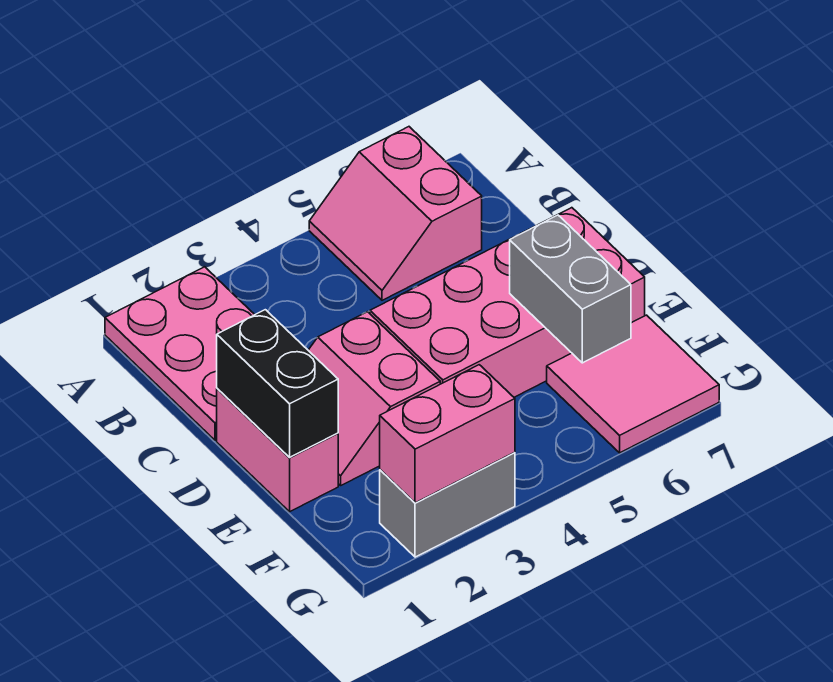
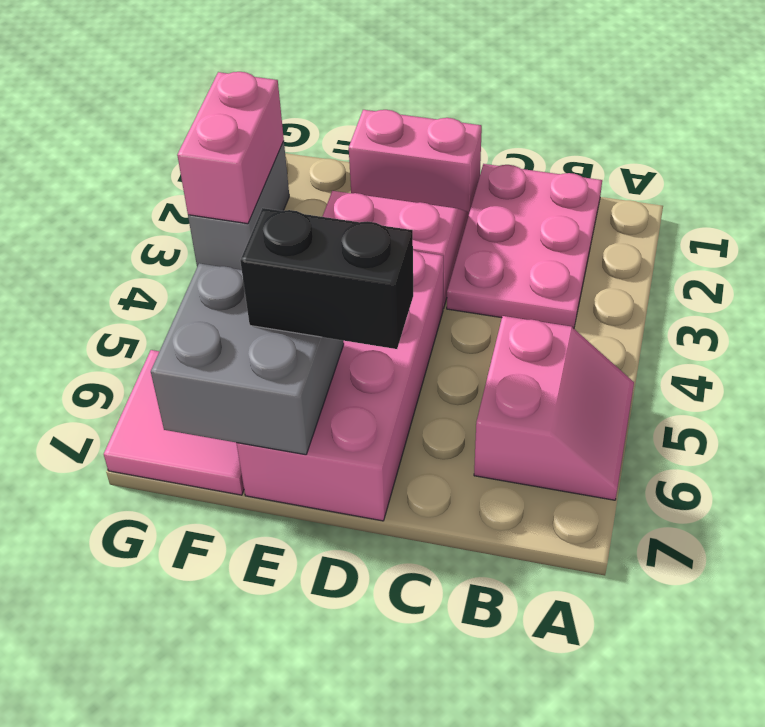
pink 2x3 plate [105,267,255,440] -> pink 2x3 plate turned to [447,164,602,328]
pink 2x2 slope [309,127,482,300] -> pink 2x2 slope turned to [474,316,634,500]
black 1x2 brick [217,310,338,457] -> black 1x2 brick moved to [240,208,413,349]
grey 1x2 brick [510,215,631,363] -> grey 2x2 brick [151,263,344,455]

